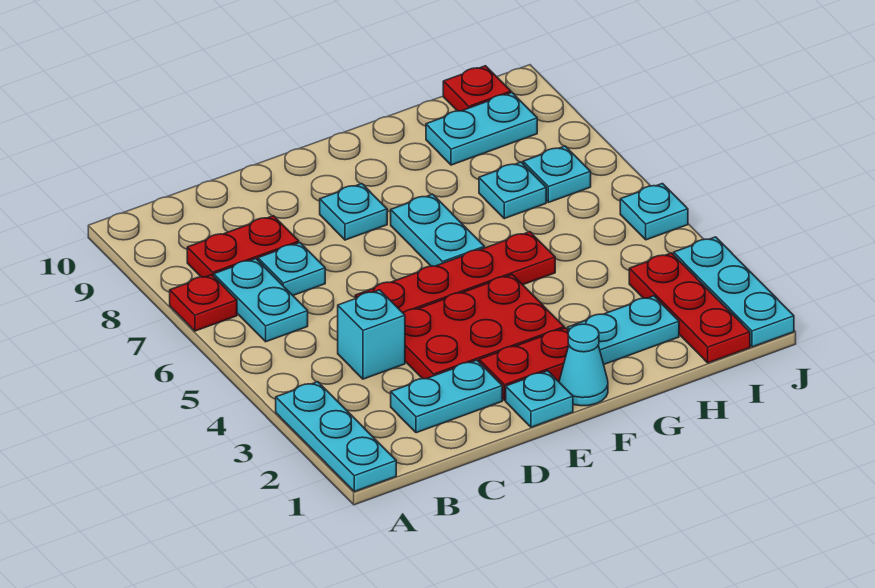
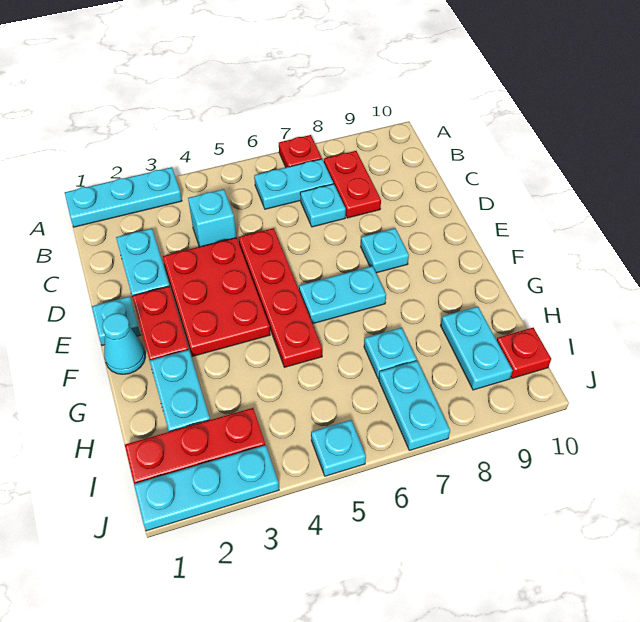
cyan 1x1 plate [523,146,591,203] -> cyan 1x2 plate [379,361,450,450]

